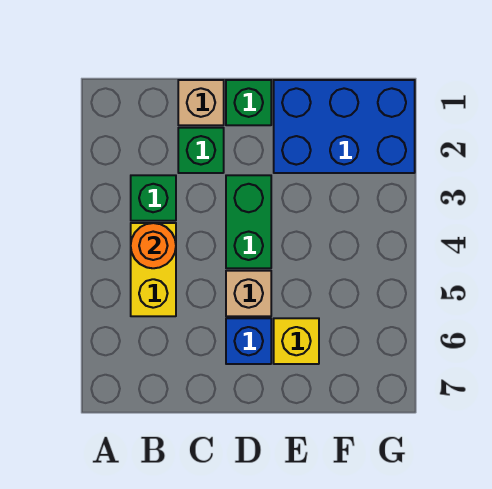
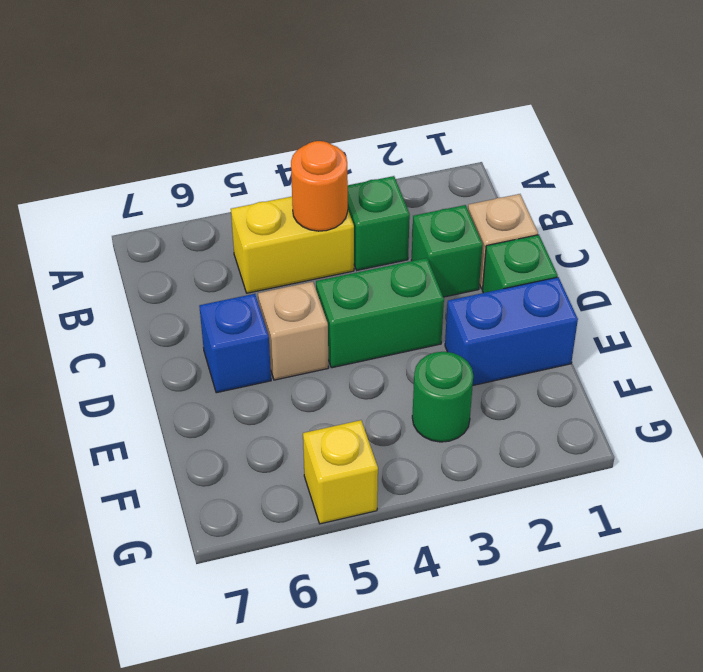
blue 2x3 brick [274,80,415,173] -> blue 1x2 brick [445,277,578,385]
yellow 1x1 brick [274,318,319,364] -> yellow 1x1 brick moved to [303,420,378,524]
none -> green 1x1 round brick [412,352,473,442]

